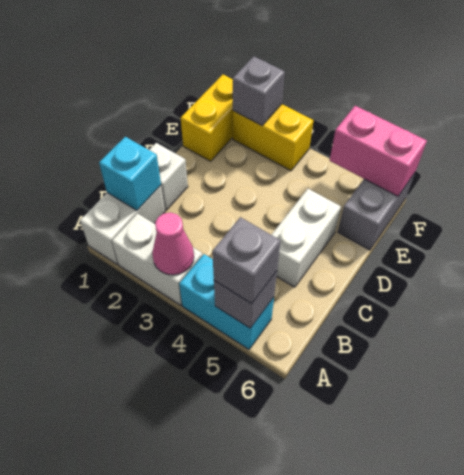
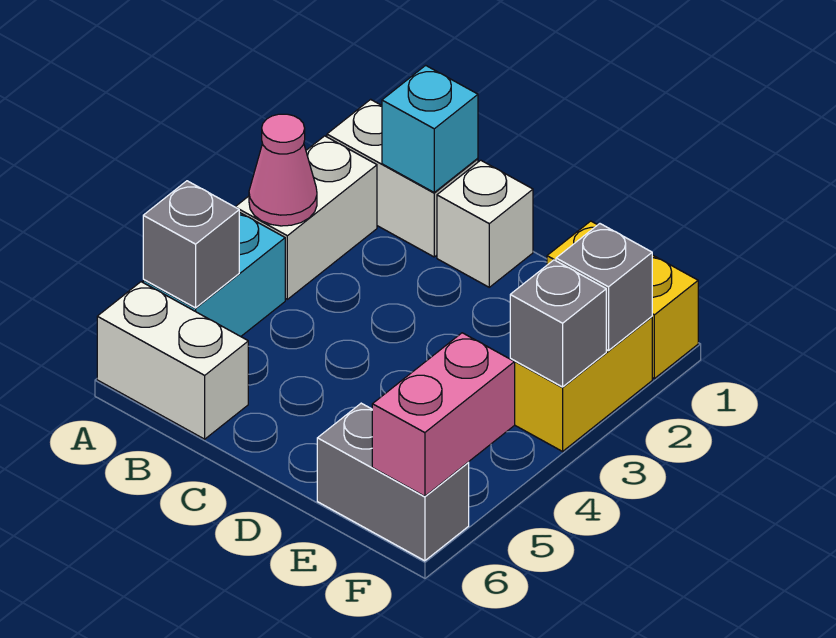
grey 1x1 brick [212,217,281,304] -> grey 1x1 brick moved to [510,260,606,387]
white 1x2 brick [271,189,341,287] -> white 1x2 brick moved to [97,282,248,439]

